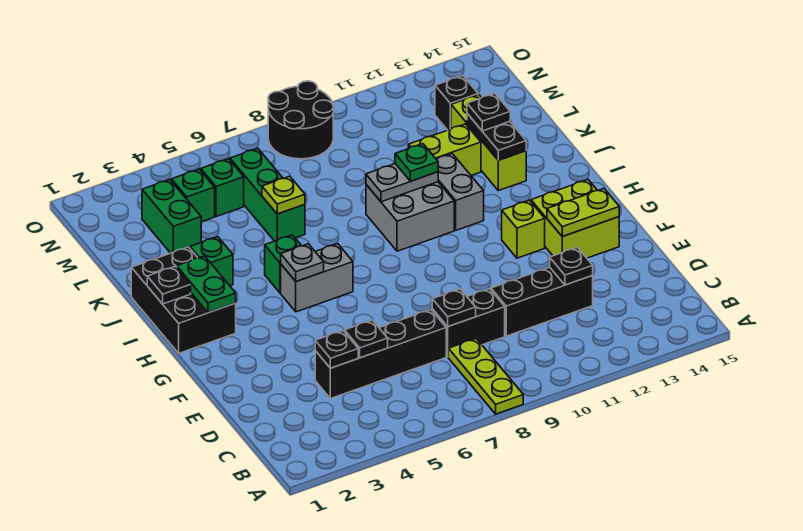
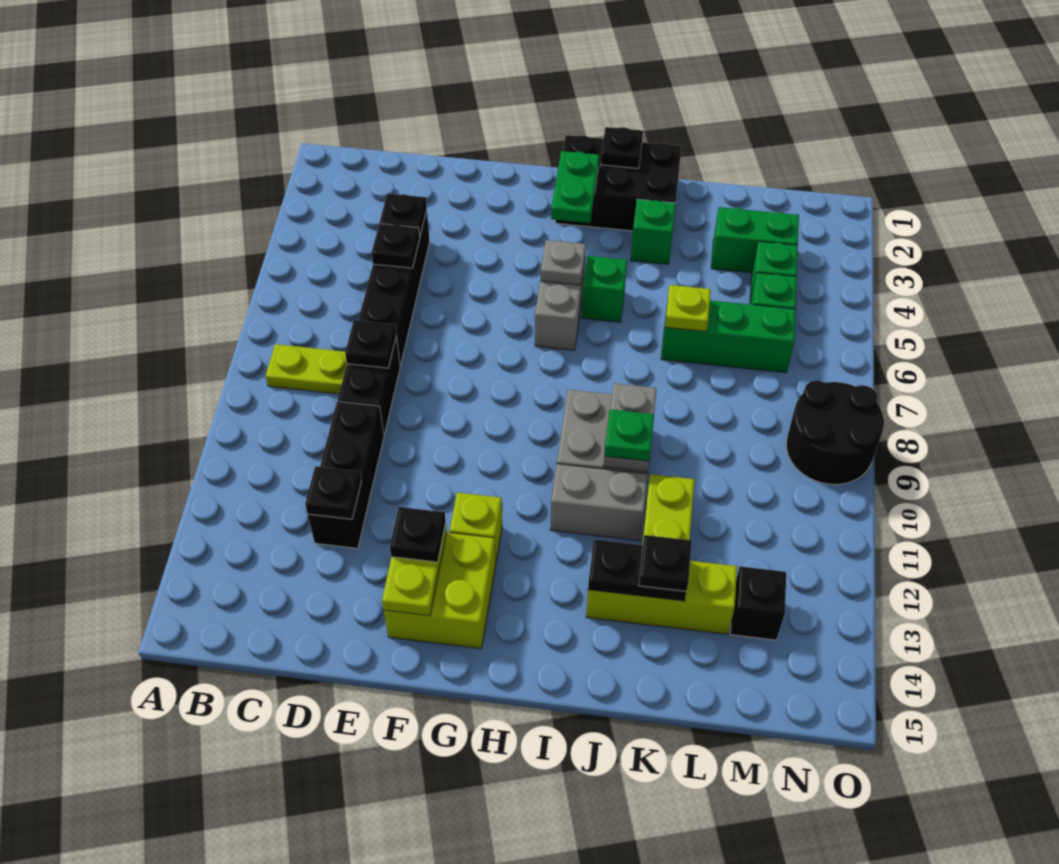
lime 1x3 plate [448,339,523,414] -> lime 1x2 plate [266,344,347,394]
none -> black 1x1 plate [390,507,446,562]
green 1x2 plate [177,256,236,313] -> green 1x2 plate turned to [551,151,599,223]

